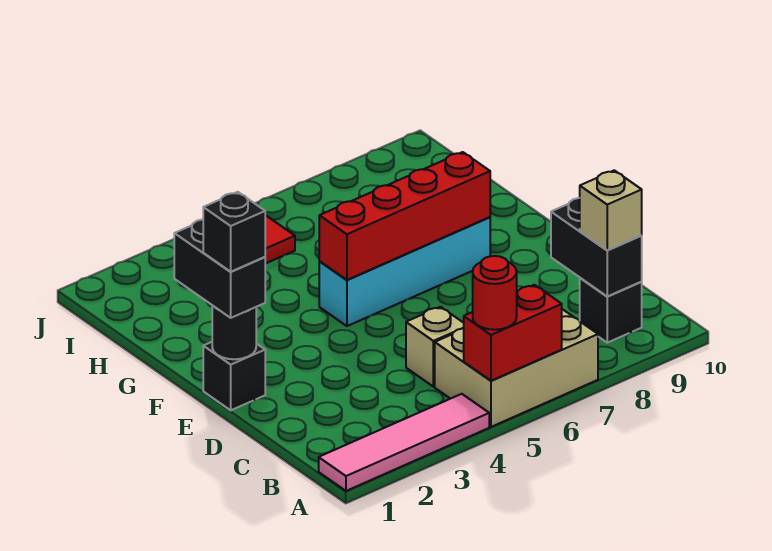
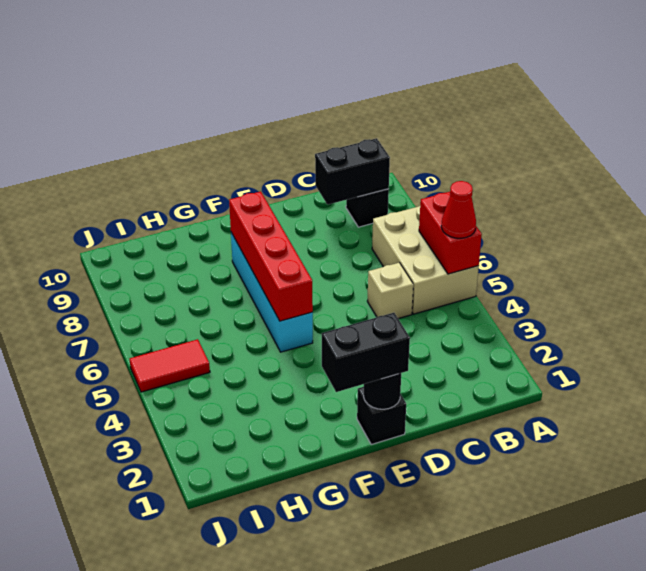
pink 1x4 tile [319,394,489,491] -> none
red 1x1 round brick [473,256,517,330] -> red 1x1 cone [441,181,476,238]
tan 1x1 brick [580,170,642,250] -> none
black 1x1 brick [203,192,265,272] -> none

